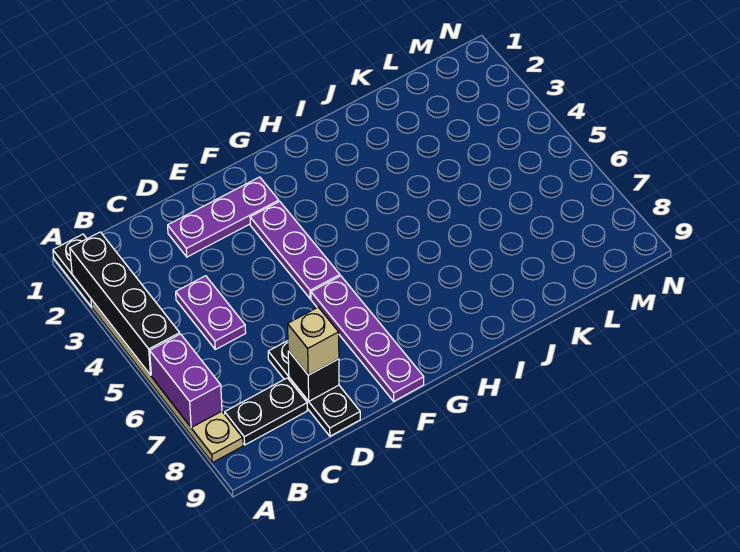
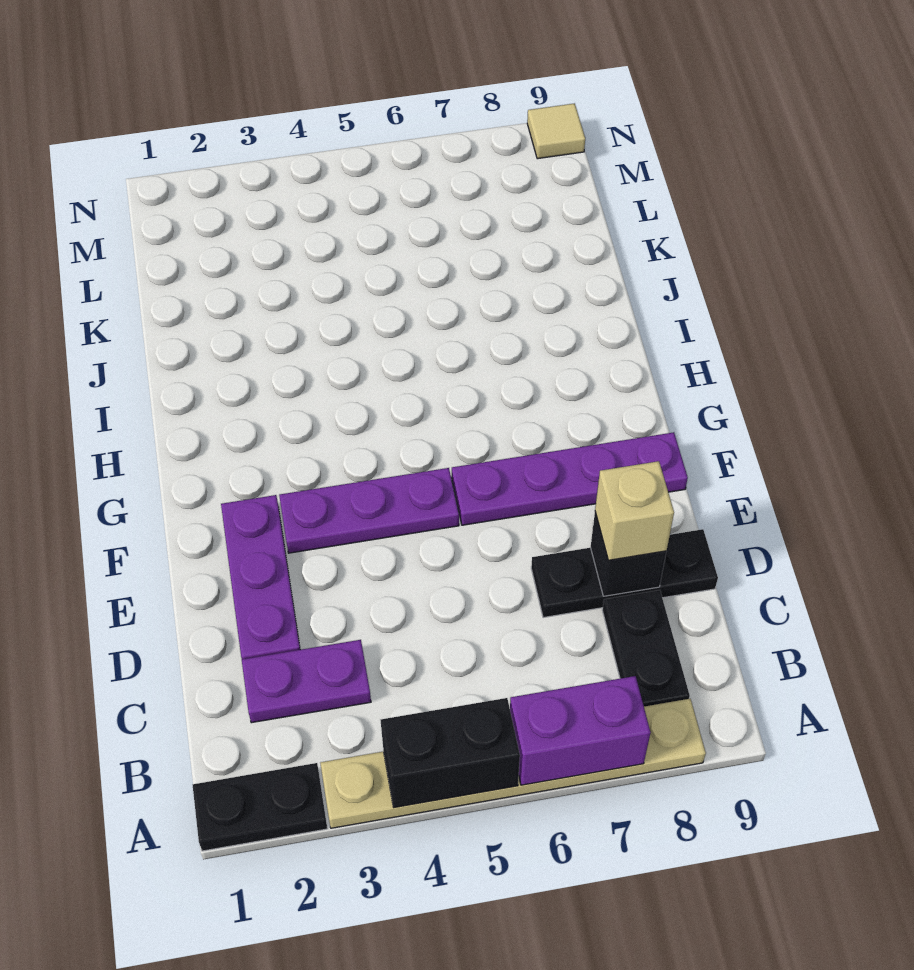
black 1x4 brick [70,232,180,375] -> black 1x2 brick [381,698,520,808]
purple 1x2 plate [176,276,246,349] -> purple 1x2 plate moved to [242,640,371,723]
none -> tan 1x1 tile [527,103,585,159]

